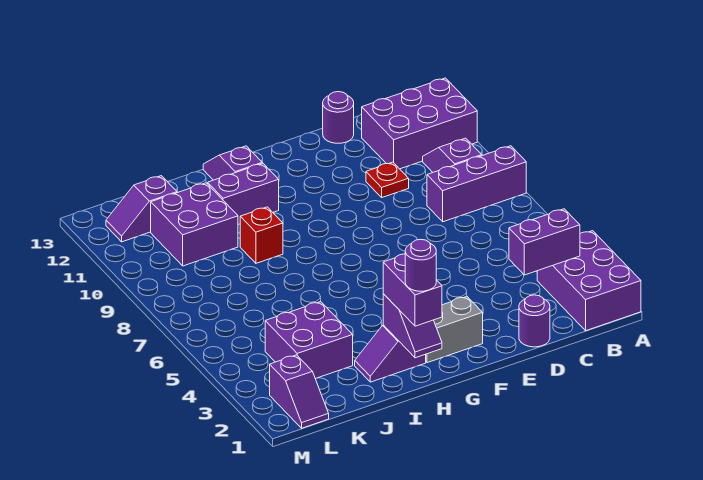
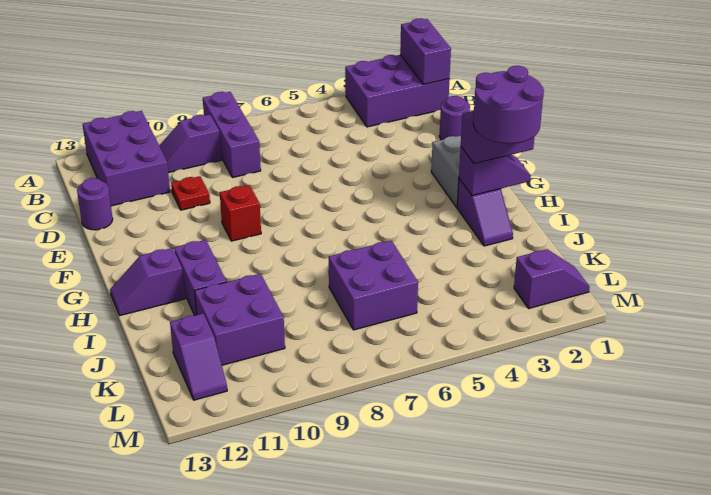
purple 1x2 brick [509,209,580,275] -> purple 1x2 brick moved to [400,18,451,84]
purple 1x1 round brick [405,239,436,291] -> purple 2x2 round brick [473,66,544,144]
red 1x1 brick [240,207,283,263] -> red 1x1 brick moved to [220,185,261,241]
purple 2x2 brick [265,302,353,379] -> purple 2x2 brick moved to [329,241,418,330]

